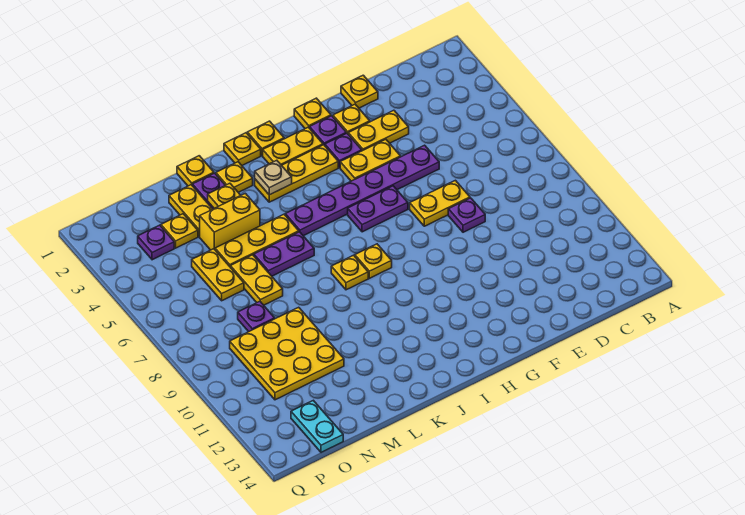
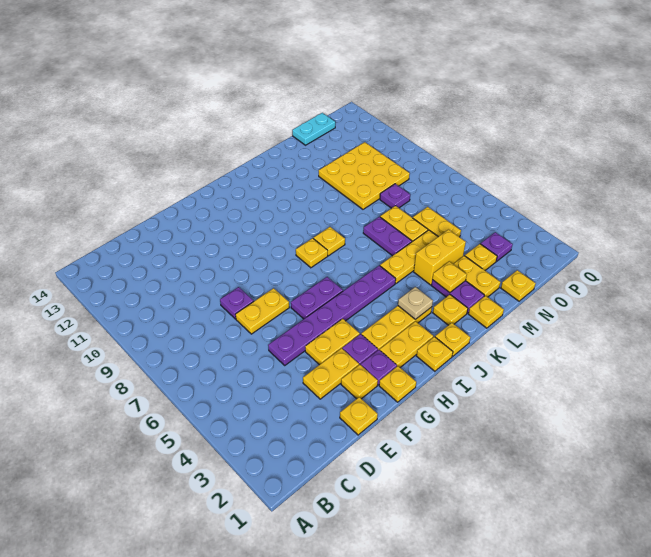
purple 1x2 plate [254,232,314,276] -> purple 1x2 plate turned to [363,217,412,256]
none -> yellow 1x1 plate [501,270,536,301]
cyan 1x2 plate [291,400,343,452] -> cyan 1x2 plate turned to [292,113,335,145]

